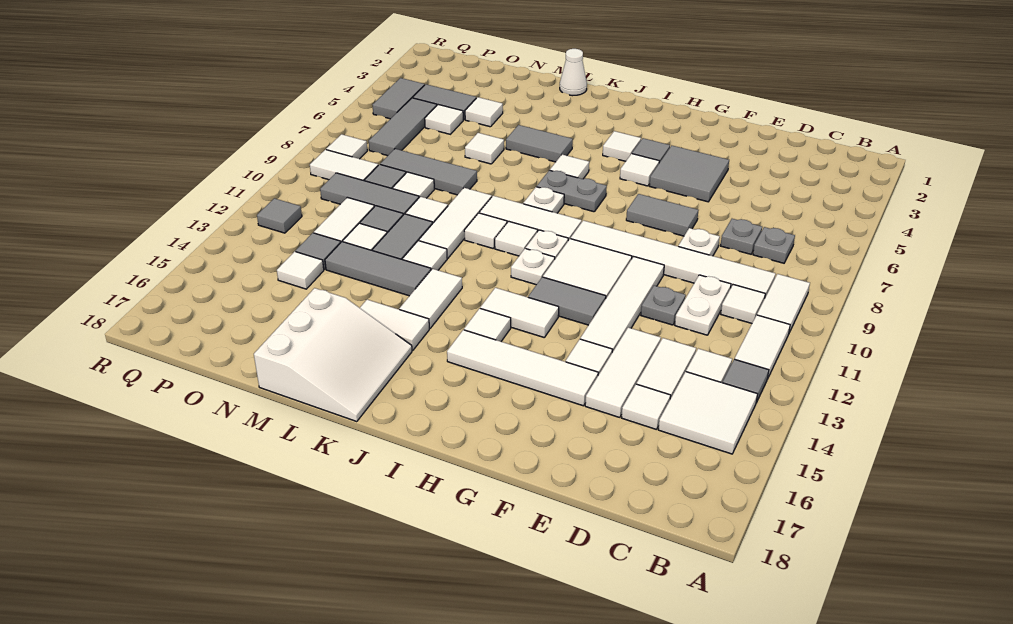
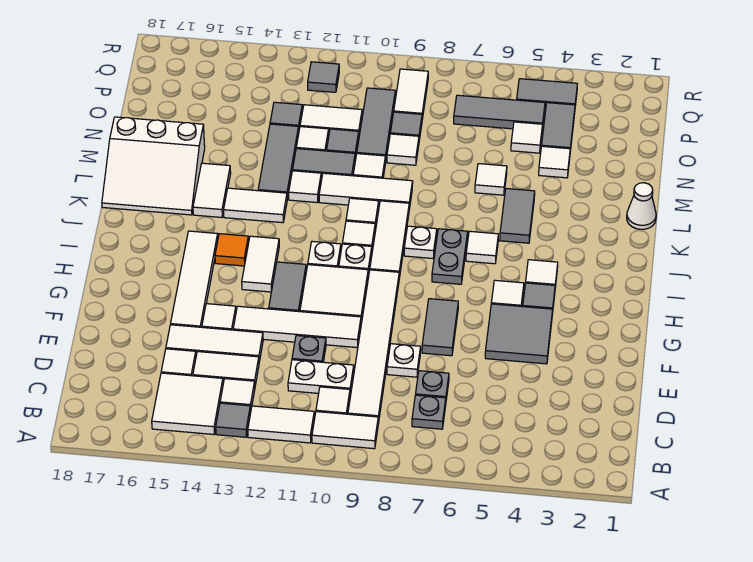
white 1x1 tile [464,308,511,341] -> orange 1x1 tile [215,234,249,266]
grey 1x3 tile [380,149,477,195] -> none
white 1x1 tile [277,251,324,289] -> none
white 1x1 tile [326,134,367,159] -> none

